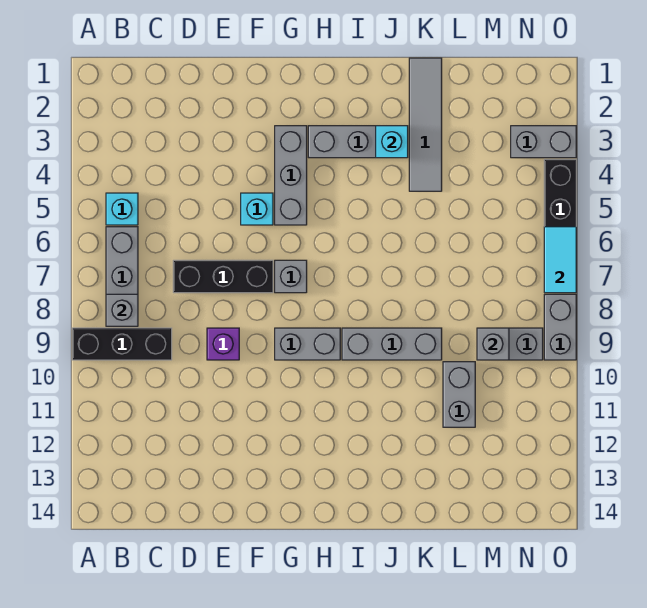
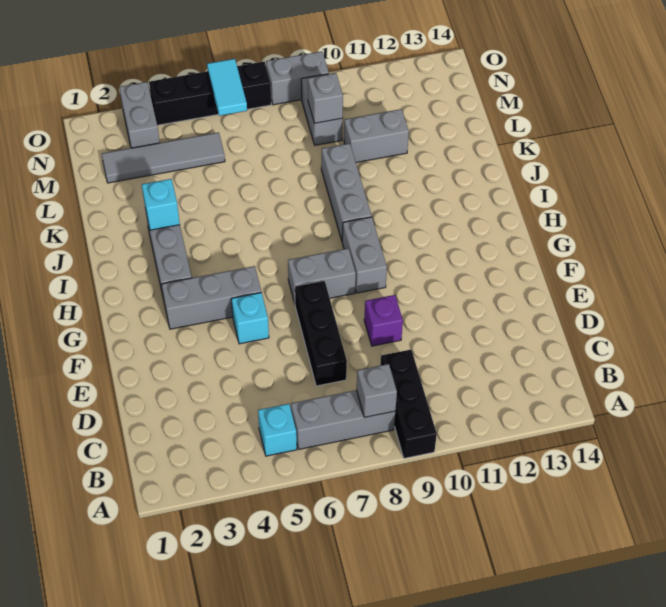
grey 1x1 brick [275,260,307,293] -> grey 1x2 brick [288,248,356,304]
grey 1x4 tile [409,58,442,191] -> grey 1x4 tile moved to [102,132,225,183]
cyan 1x2 tile [544,227,576,293] -> cyan 1x2 tile turned to [207,59,247,116]

